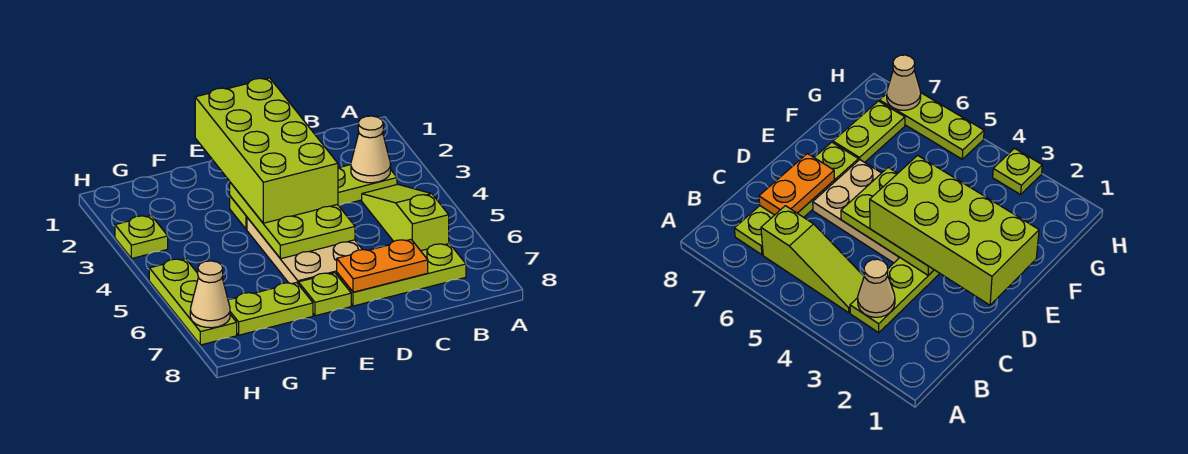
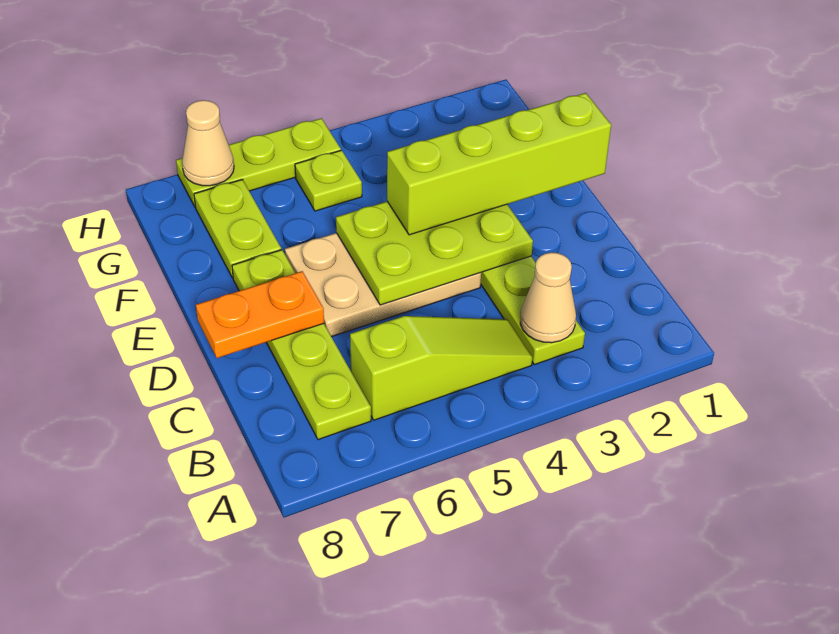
orange 1x2 plate [337,240,428,292] -> orange 1x2 plate turned to [196,271,324,358]
lime 2x4 brick [195,78,338,223] -> lime 1x4 brick [387,93,611,235]
lime 1x1 plate [115,216,168,259] -> lime 1x1 plate moved to [295,150,362,211]

